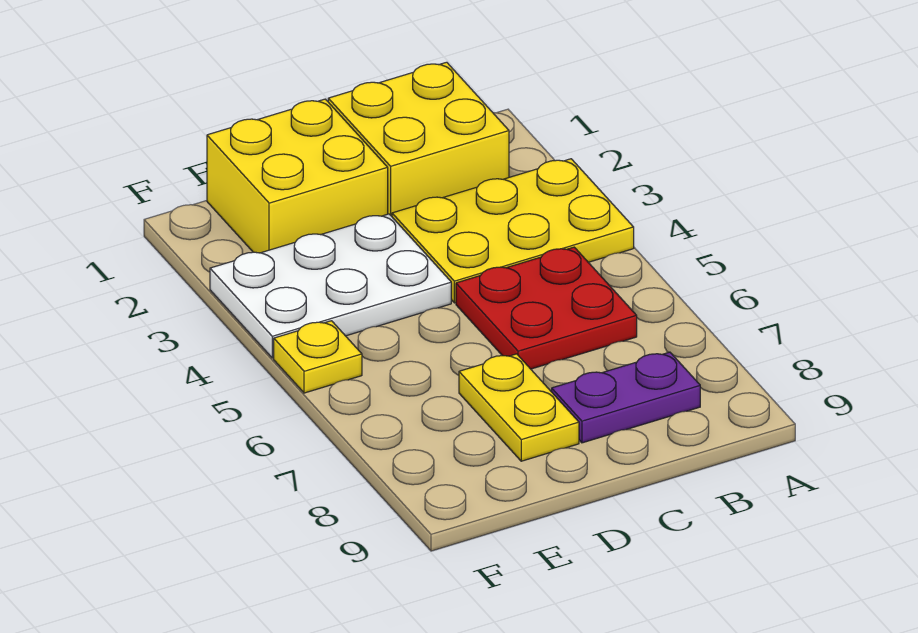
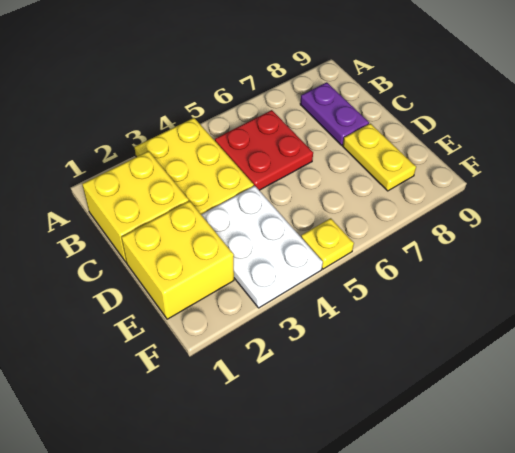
yellow 1x2 plate [459,354,579,461] -> yellow 1x2 plate turned to [343,124,416,191]

